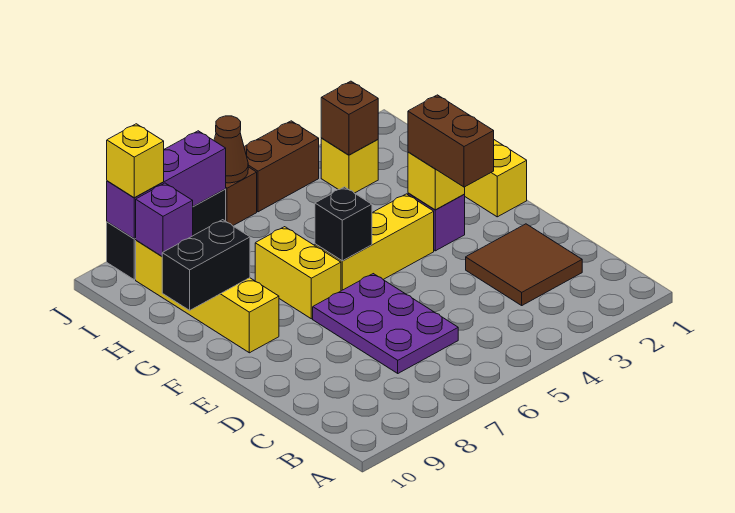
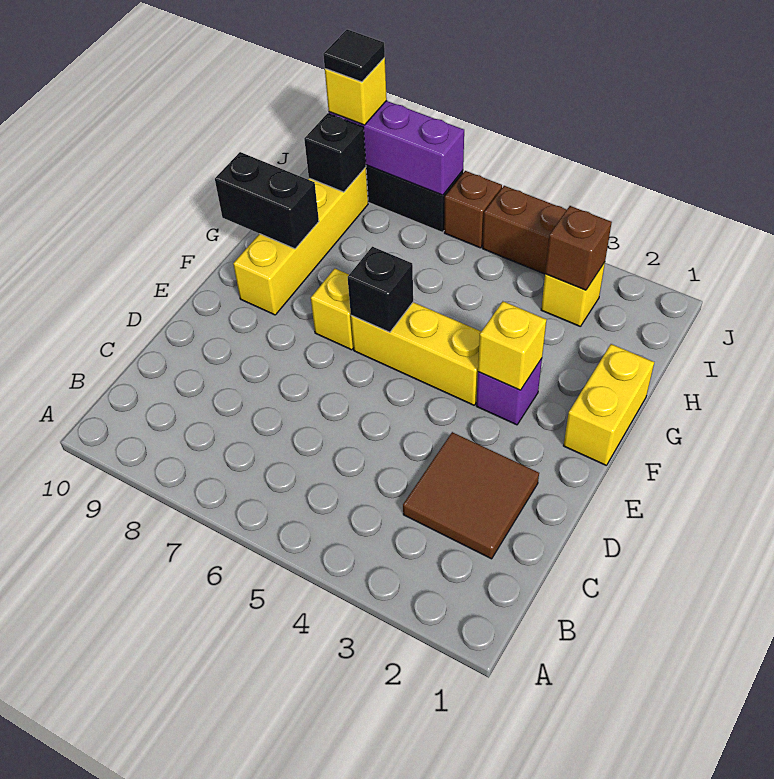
purple 2x3 plate [313,274,458,373] -> none
brown 1x2 brick [408,95,494,187] -> none
yellow 1x2 brick [255,227,341,319] -> yellow 1x1 brick [311,269,354,350]
purple 1x1 brick [135,183,193,256] -> black 1x1 brick [304,113,366,192]
brown 1x1 cone [214,116,248,183] -> none
none -> black 1x1 tile [323,29,385,82]

